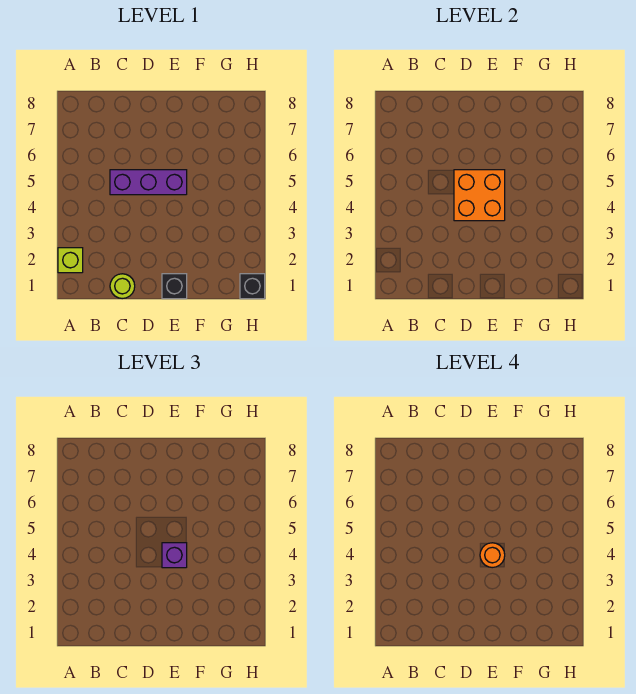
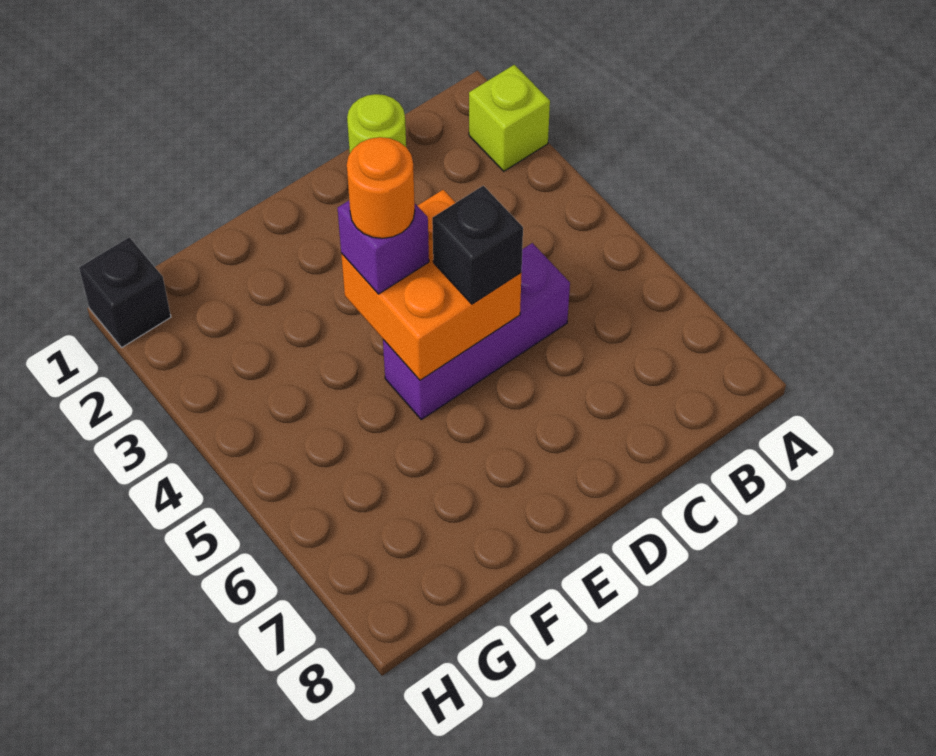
black 1x1 brick [162,274,187,299] -> black 1x1 brick moved to [432,186,523,304]

